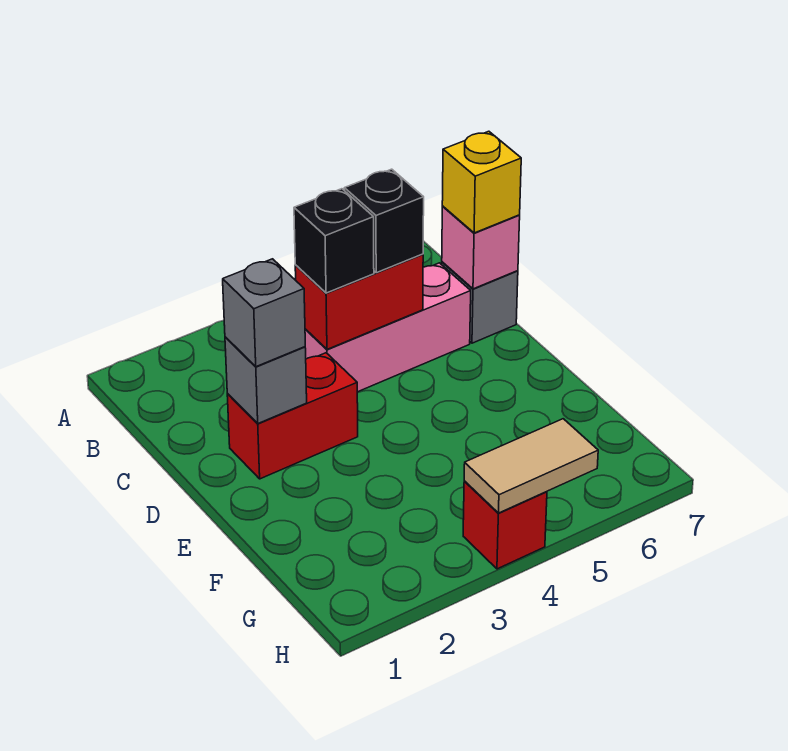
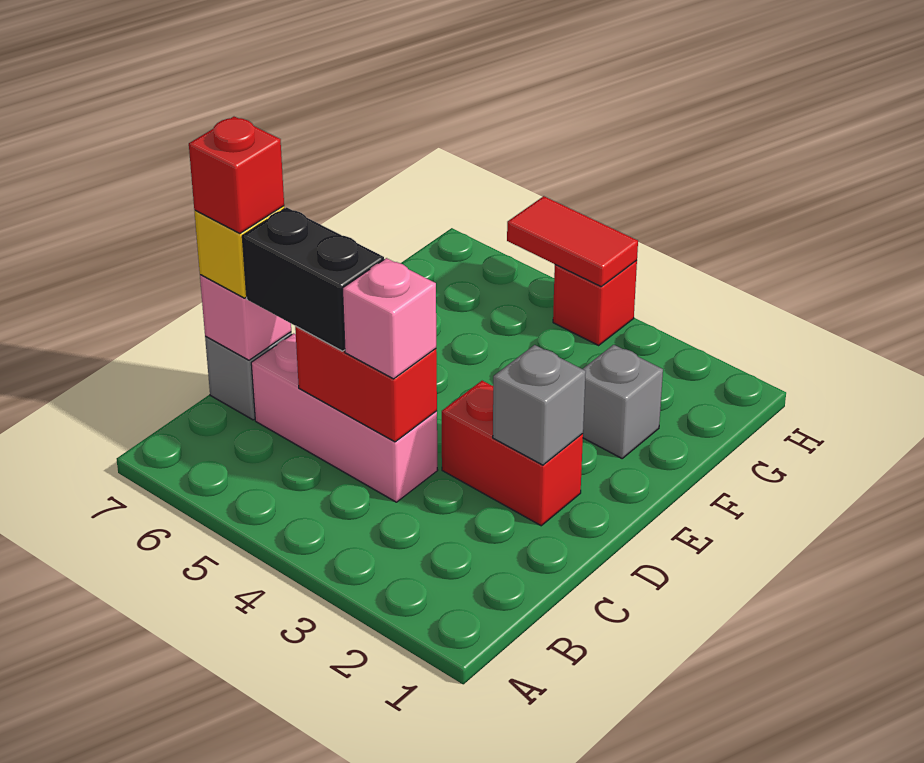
black 1x1 brick [294,189,374,293] -> pink 1x1 brick [342,258,436,379]
black 1x1 brick [344,169,424,273] -> black 1x2 brick [242,207,384,351]
none -> red 1x1 brick [189,117,284,233]
grey 1x1 brick [223,259,305,367] -> grey 1x1 brick moved to [583,345,663,458]
tan 1x2 tile [464,419,598,513] -> red 1x2 tile [507,196,638,286]

